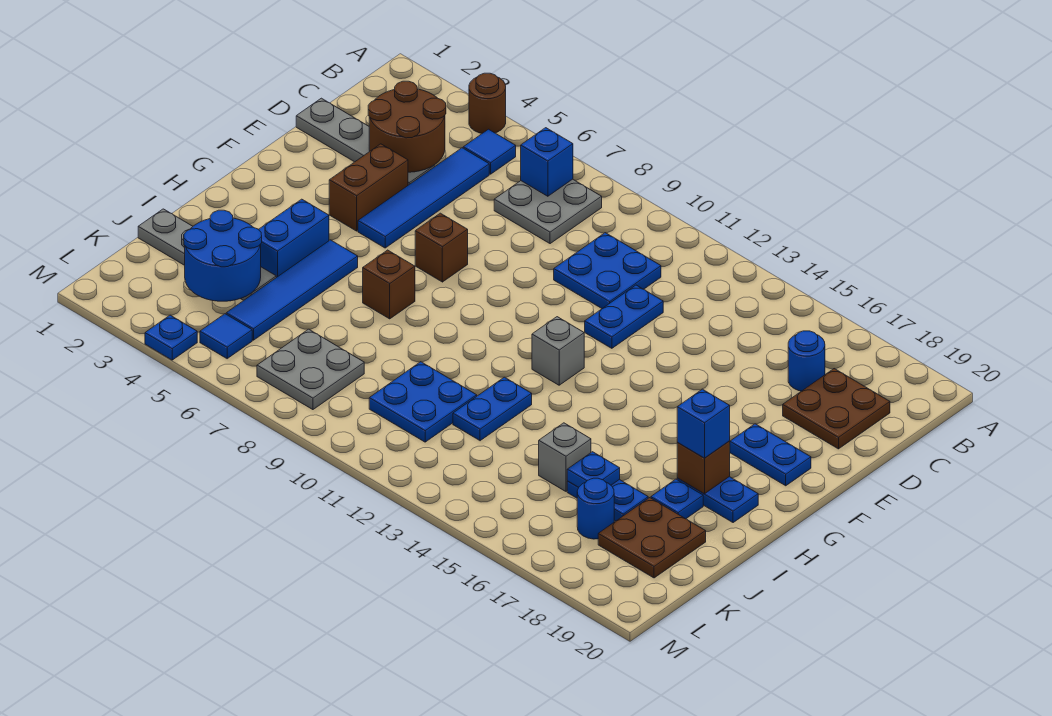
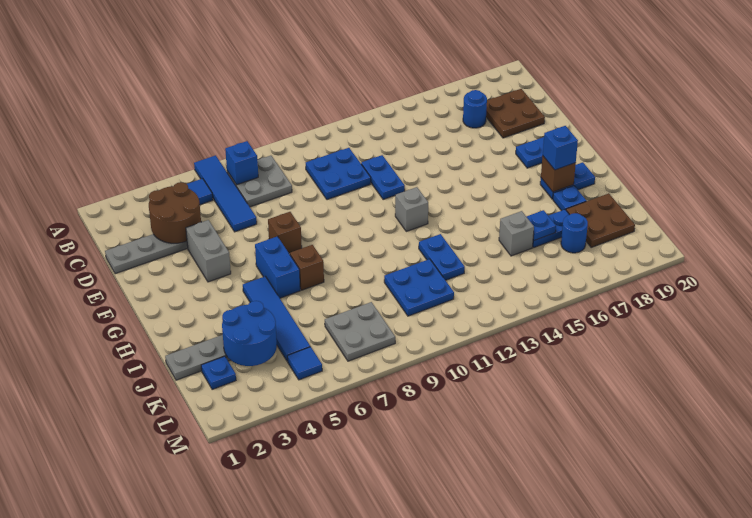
brown 1x1 round brick [469,73,506,133] -> none
blue 1x4 tile [358,148,489,248] -> blue 1x4 tile moved to [194,155,257,232]
brown 1x2 brick [329,144,408,231] -> grey 1x2 brick [186,220,231,282]
blue 1x2 brick [258,199,329,277] -> blue 1x2 brick moved to [255,236,300,298]
blue 1x1 plate [145,315,197,360] -> blue 1x1 plate moved to [201,356,236,389]

